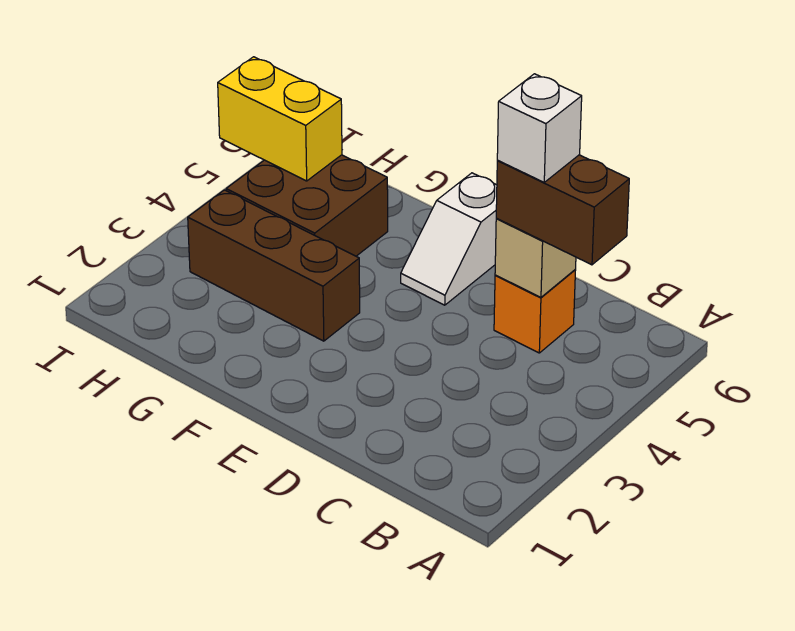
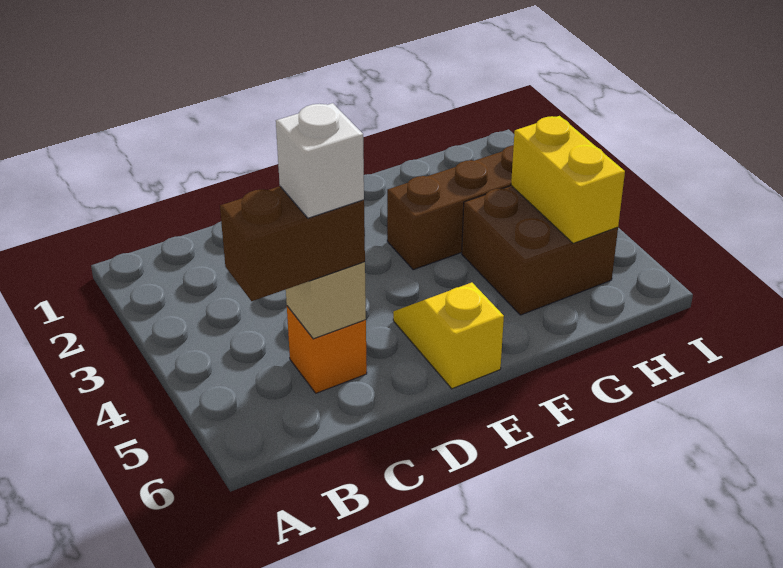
white 1x2 slope [401,173,497,305] -> yellow 1x2 slope [393,283,504,389]
yellow 1x2 brick [218,57,342,181] -> yellow 1x2 brick turned to [511,116,625,243]

